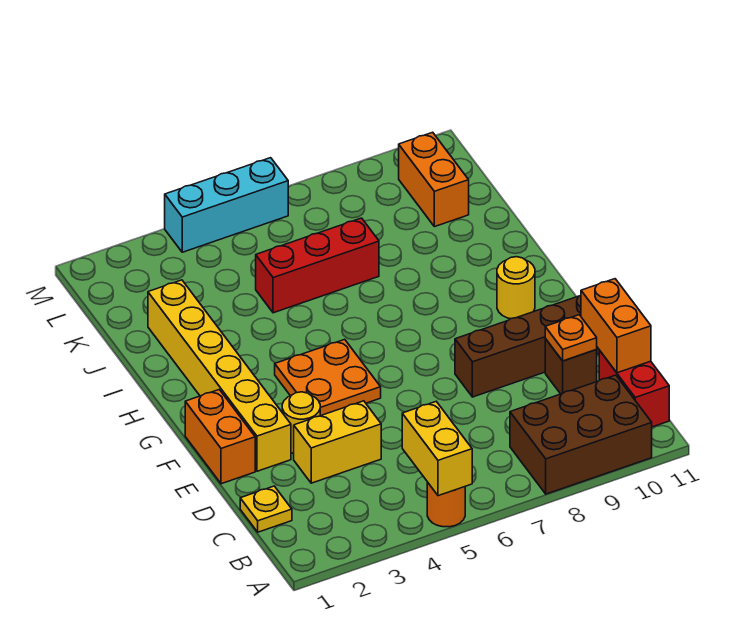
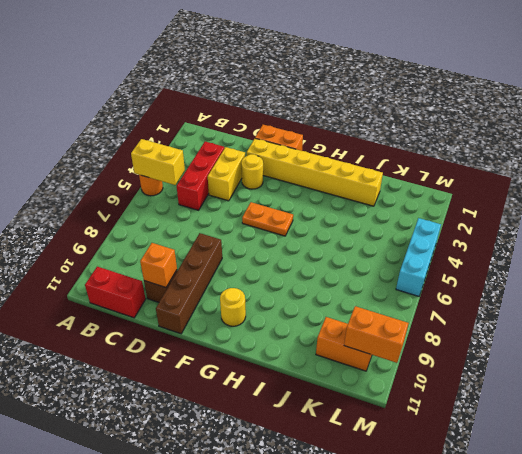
brown 2x3 brick [510,375,652,494] -> none
yellow 1x1 plate [240,486,292,532] -> none
orange 1x2 brick [581,279,651,373] -> orange 1x2 brick moved to [344,306,409,363]
orange 1x1 plate [545,315,597,361] -> orange 1x1 brick [140,243,177,288]
orange 2x2 plate [275,339,381,416] -> orange 1x2 plate [242,202,293,236]
red 1x3 brick [256,218,379,313] -> red 1x3 brick moved to [177,142,225,210]

